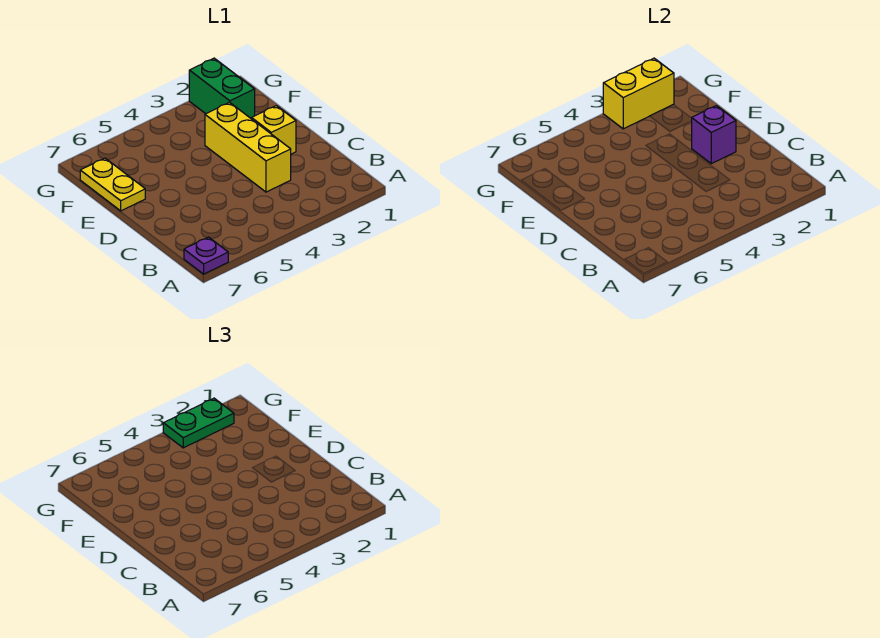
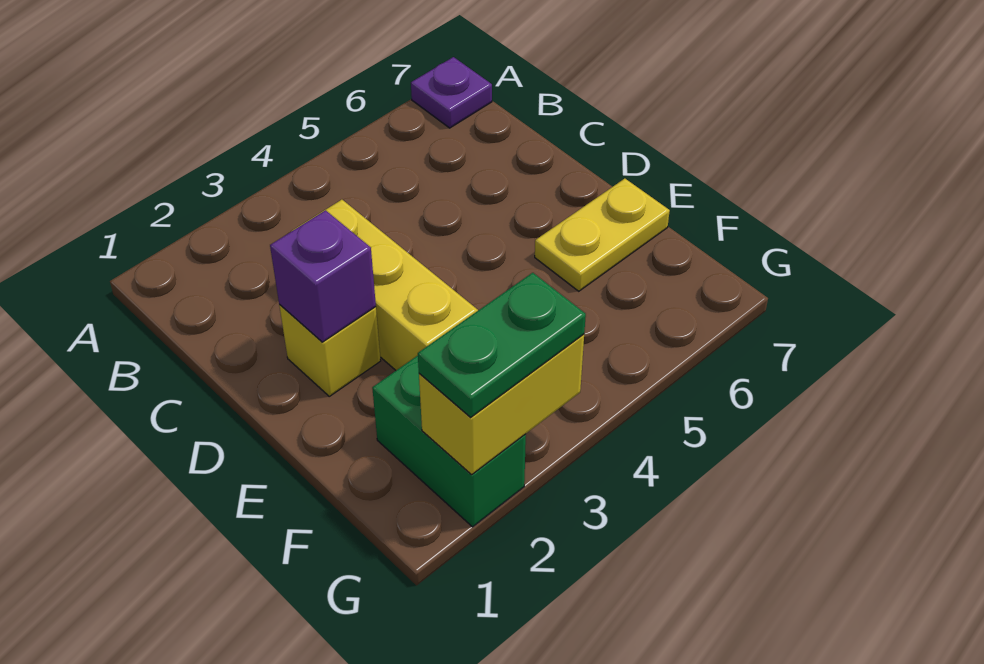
yellow 1x2 plate [80,158,145,211] -> yellow 1x2 plate turned to [535,179,670,291]

